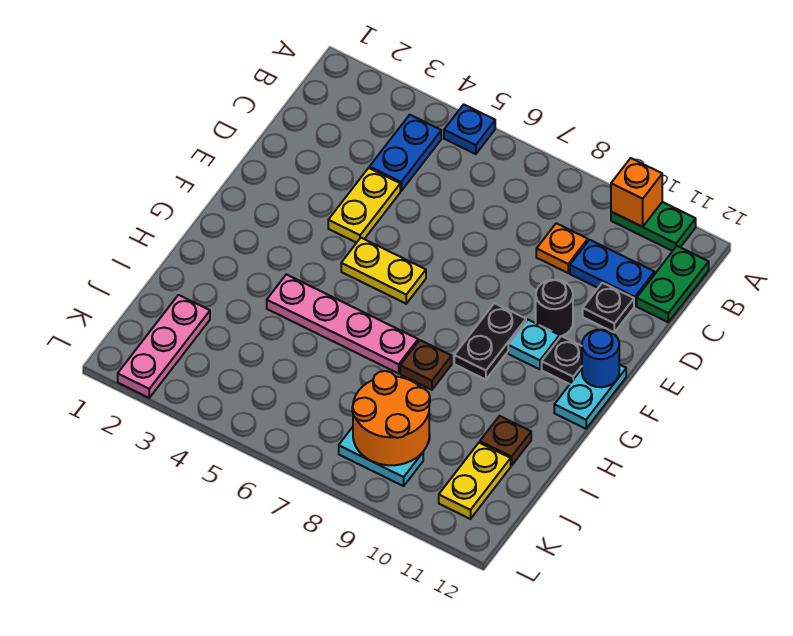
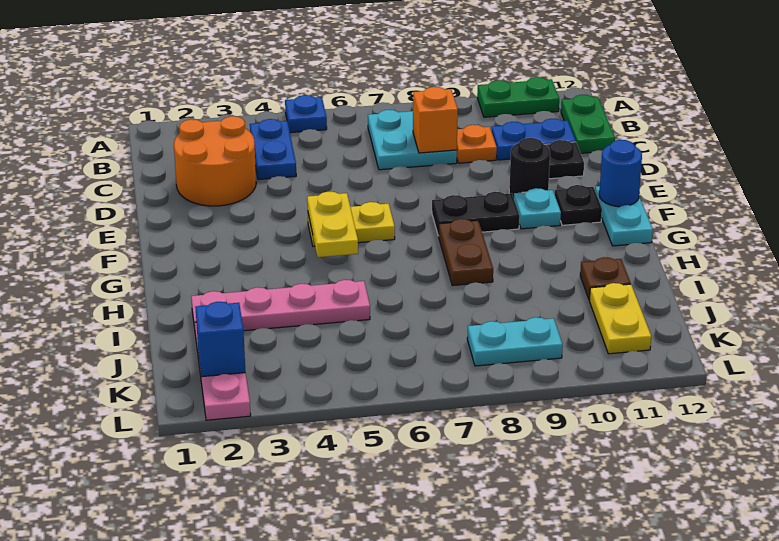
orange 1x1 brick [611,158,662,227] -> orange 1x1 brick moved to [413,87,458,153]
none -> cyan 2x2 plate [368,110,457,170]
yellow 1x2 plate [328,168,400,243] -> yellow 1x2 plate moved to [307,191,358,257]
black 1x2 plate [454,303,526,380] -> black 1x2 plate turned to [432,192,520,236]
pink 1x4 plate [267,274,418,373] -> pink 1x4 plate moved to [191,280,370,331]
brown 1x1 plate [400,340,452,390] -> brown 1x2 plate [439,219,493,286]
orange 2x2 round brick [352,371,430,465] -> orange 2x2 round brick moved to [174,116,256,206]
none -> blue 1x1 brick [196,302,245,377]

